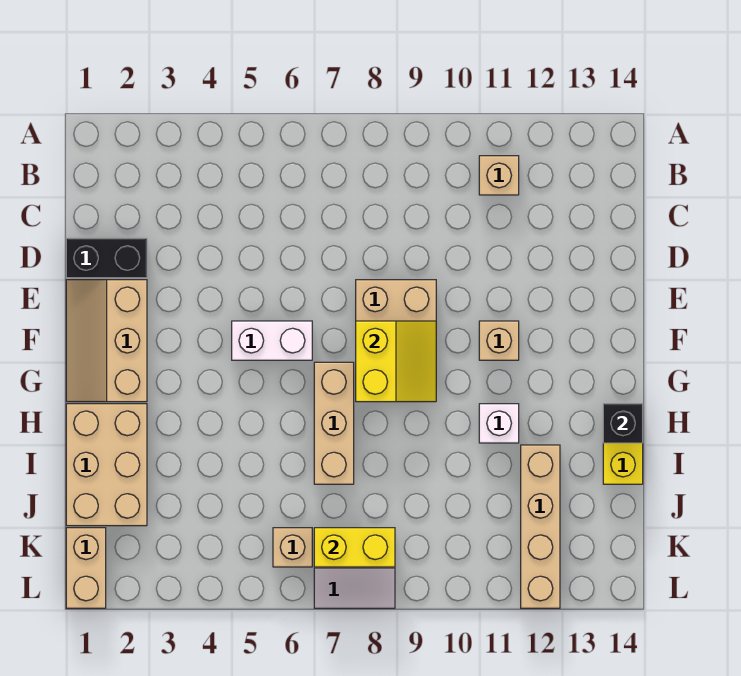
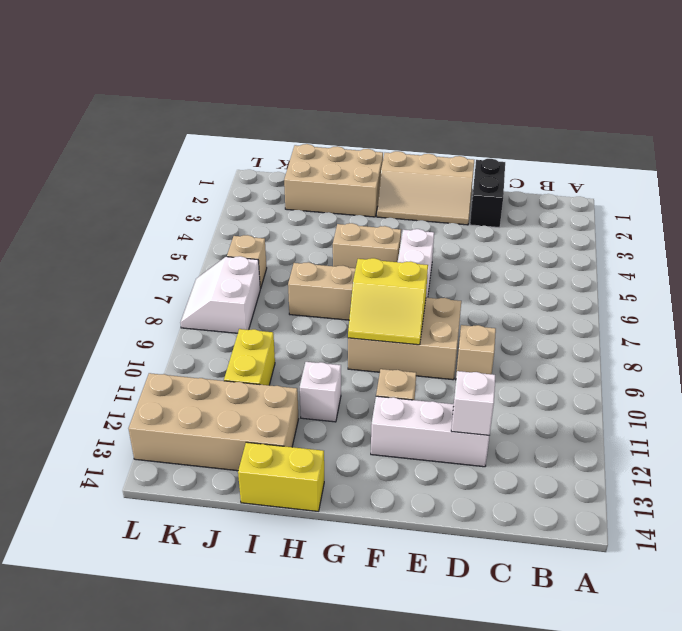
tan 1x1 brick [479,156,519,195] -> tan 1x1 brick moved to [456,325,496,376]
none -> white 1x3 brick [371,396,489,467]
none -> white 1x1 brick [451,371,495,435]
tan 2x3 slope [66,280,147,402] -> tan 2x3 slope turned to [377,151,474,225]
black 1x1 brick [603,404,643,443] -> none
tan 1x4 brick [521,445,560,608] -> tan 2x4 brick [129,373,298,471]
tan 1x2 brick [66,528,106,608] -> tan 1x2 brick moved to [333,223,401,268]
yellow 1x2 brick [314,528,395,567] -> yellow 1x2 brick moved to [224,329,275,385]

